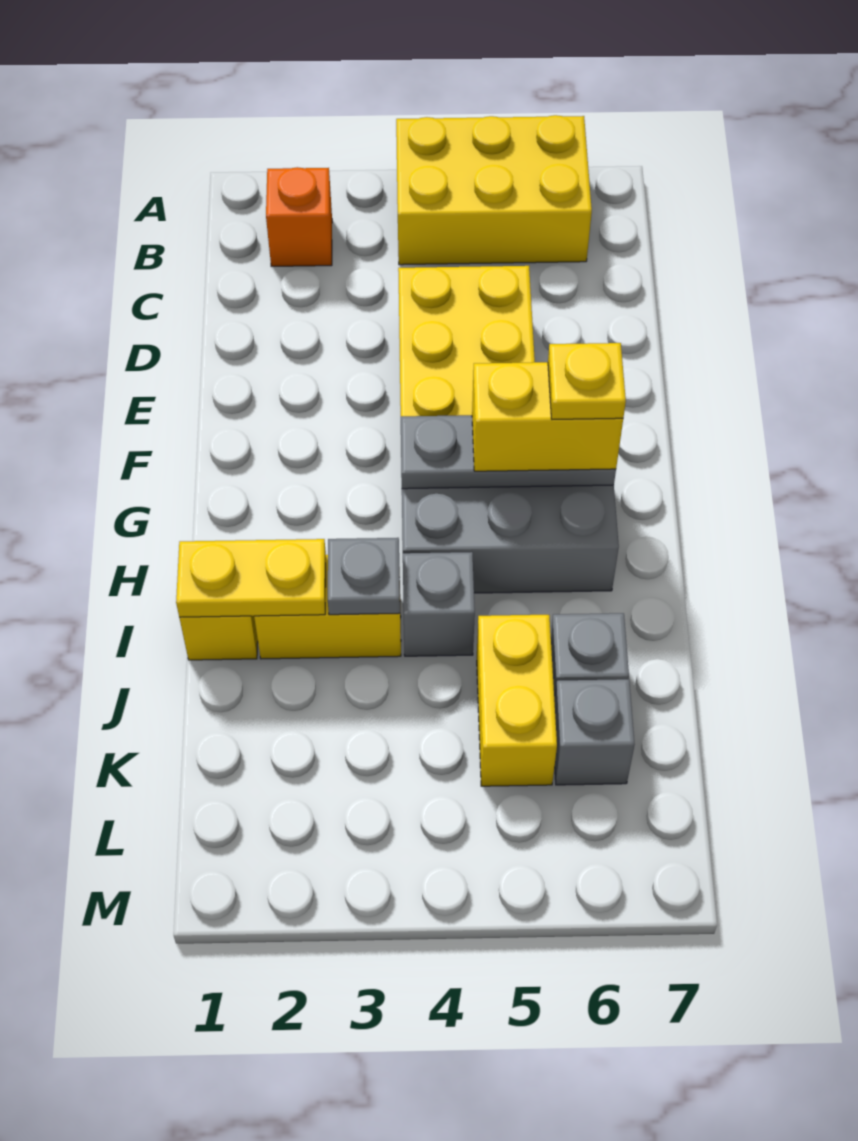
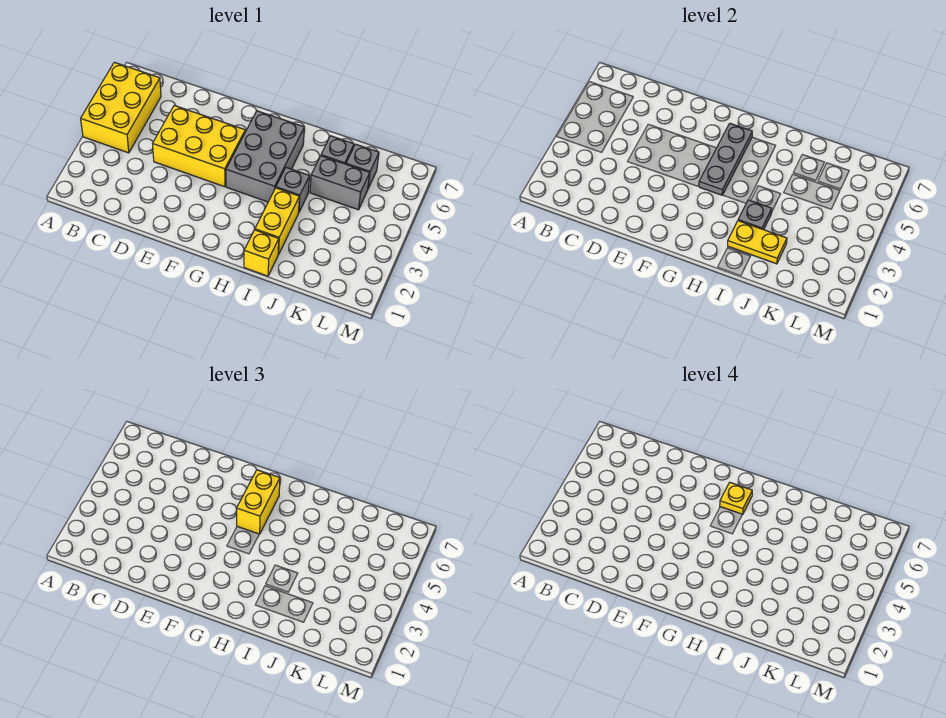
orange 1x1 brick [266,167,332,266] -> none
yellow 1x2 plate [176,539,326,617] -> yellow 1x2 plate turned to [728,221,787,264]
yellow 1x2 brick [477,615,557,786] -> grey 1x2 brick [310,156,370,210]

